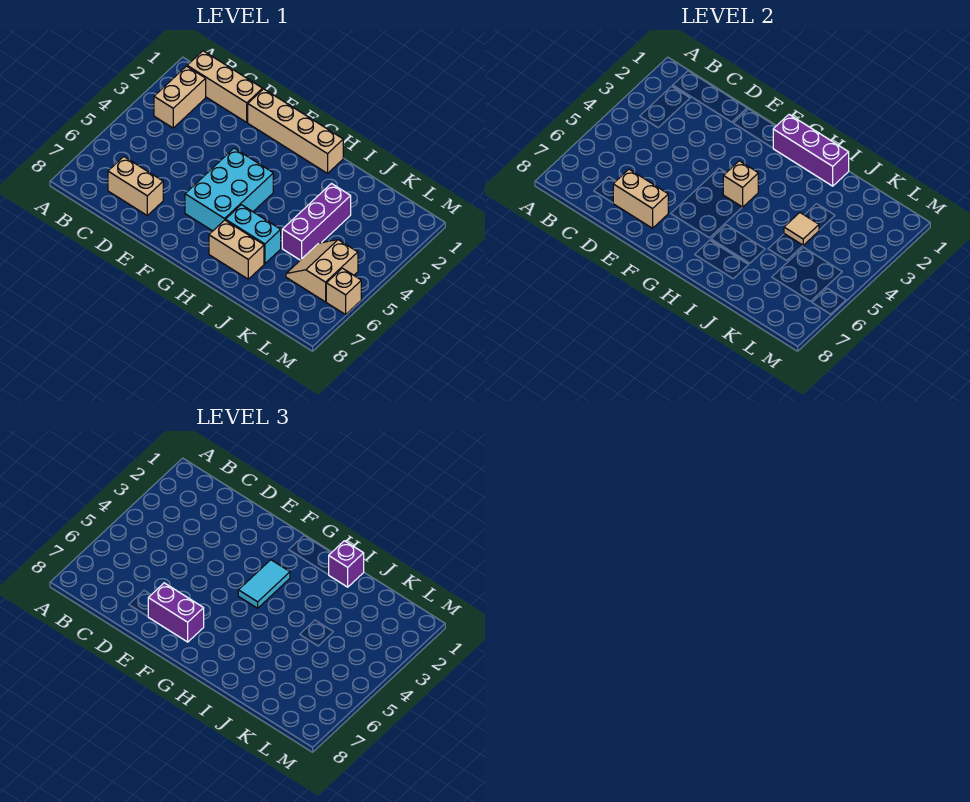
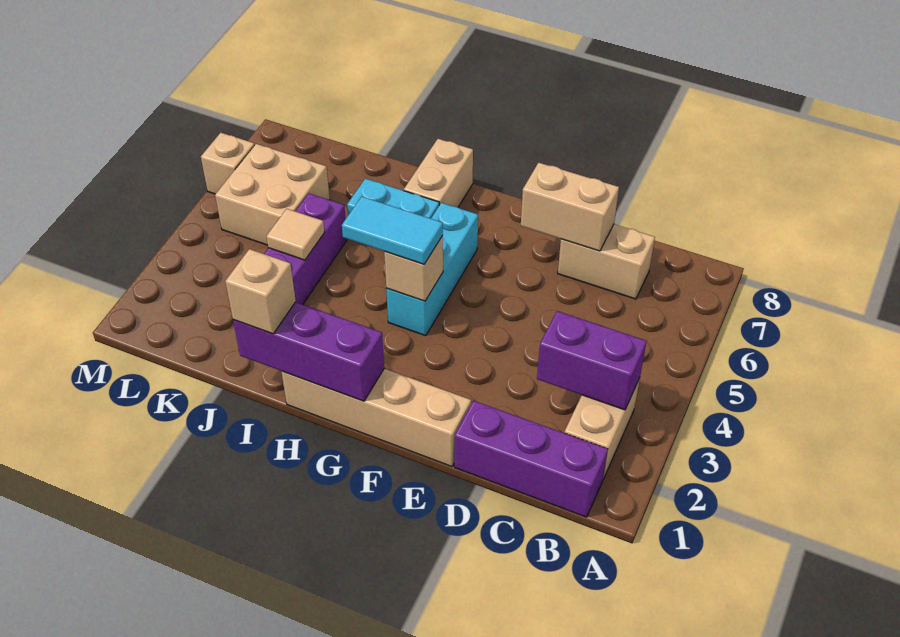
tan 1x3 brick [187,51,263,122] -> purple 1x3 brick [454,401,608,517]
purple 1x2 brick [148,583,204,642] -> purple 1x2 brick moved to [537,311,647,410]
cyan 2x3 brick [185,148,273,231] -> cyan 1x3 brick [386,203,478,336]
cyan 1x2 tile [238,560,290,608] -> cyan 1x2 tile turned to [342,196,443,264]
tan 1x2 brick [209,220,264,279] -> tan 1x2 brick turned to [404,139,473,207]
purple 1x1 brick [329,541,364,587] -> tan 1x1 brick [225,249,296,334]
tan 2x2 slope [286,240,358,302] -> tan 2x2 brick [215,144,330,245]

